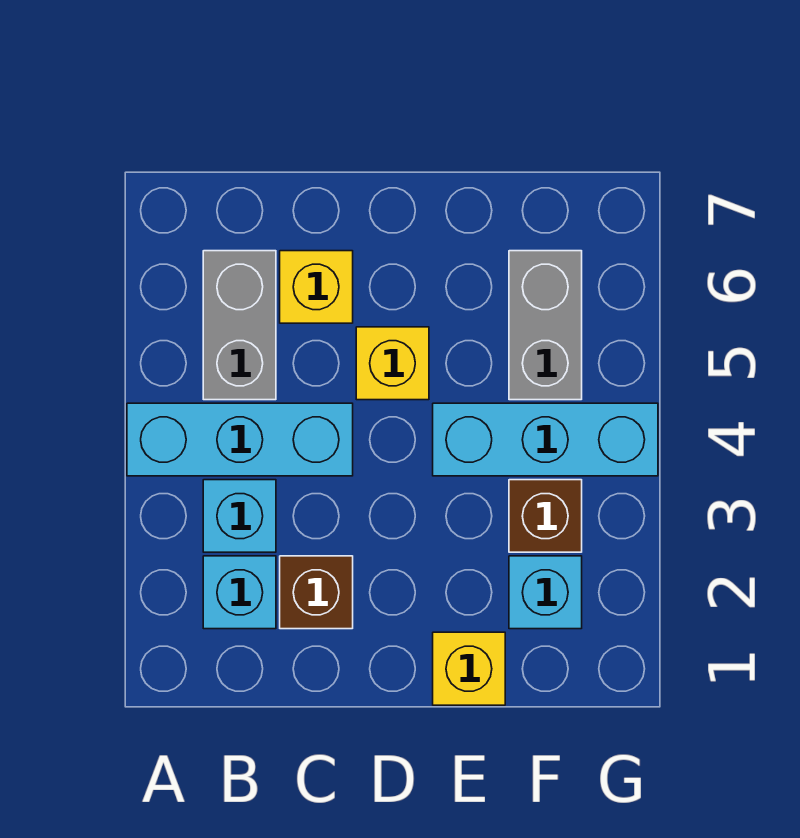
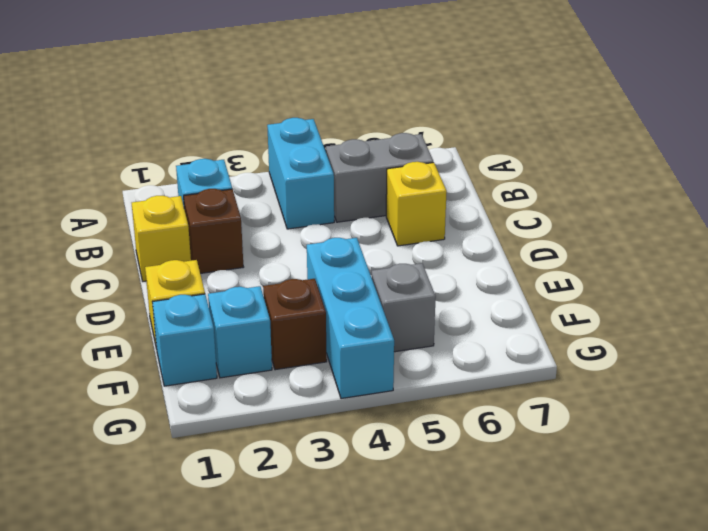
cyan 1x3 brick [127,403,353,476] -> cyan 1x2 brick [267,118,334,229]
cyan 1x1 brick [203,480,276,552] -> cyan 1x1 brick moved to [152,294,217,386]
yellow 1x1 brick [356,327,429,400] -> yellow 1x1 brick moved to [132,196,191,281]
grey 1x2 brick [509,251,582,400] -> grey 1x1 brick [372,263,436,352]

